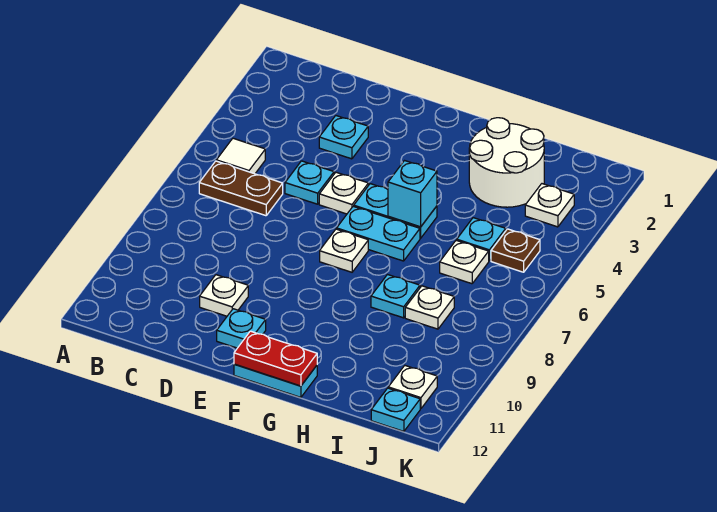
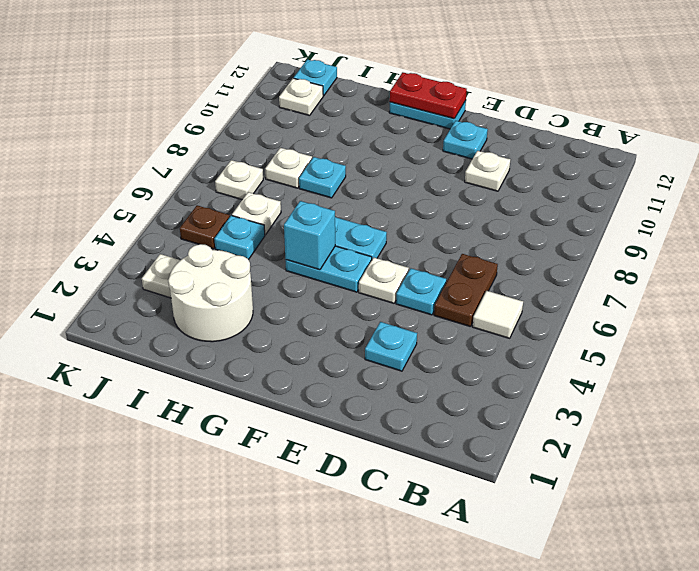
brown 1x2 plate [199,161,283,216] -> brown 1x2 plate turned to [434,254,498,327]
white 1x1 plate [320,229,368,272] -> white 1x1 plate moved to [215,160,263,200]

